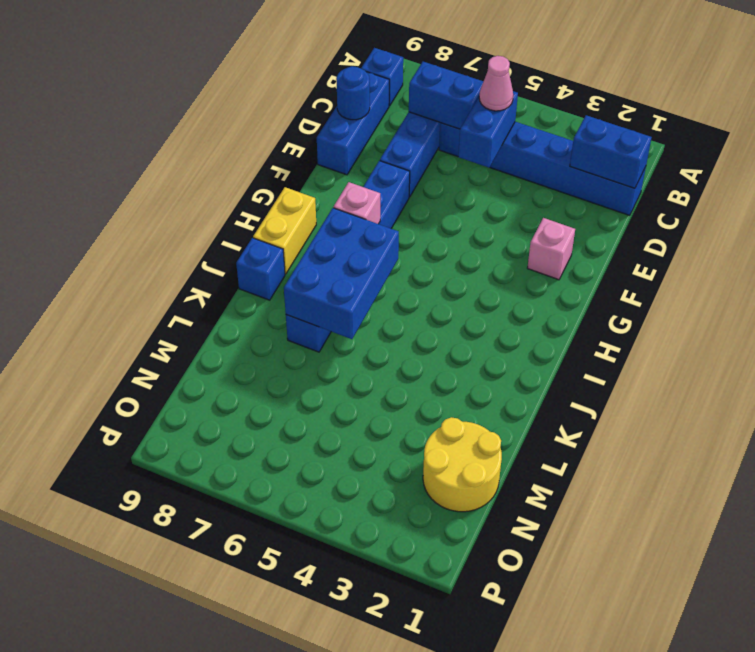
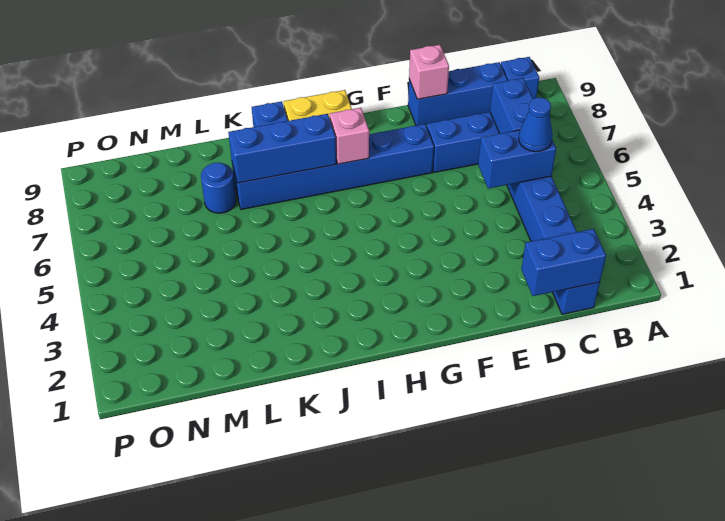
blue 1x2 brick [570,115,652,188] -> blue 1x2 brick turned to [521,229,606,296]
pink 1x1 cone [479,56,513,111] -> blue 1x1 cone [519,97,553,152]
blue 1x1 round brick [336,66,370,120] -> blue 1x1 round brick moved to [201,163,236,213]
pink 1x1 brick [528,218,575,280] -> pink 1x1 brick moved to [409,45,449,99]
blue 2x3 brick [284,208,399,339] -> blue 1x3 brick [228,114,336,183]
yellow 2x2 round brick [423,417,502,512] -> none

